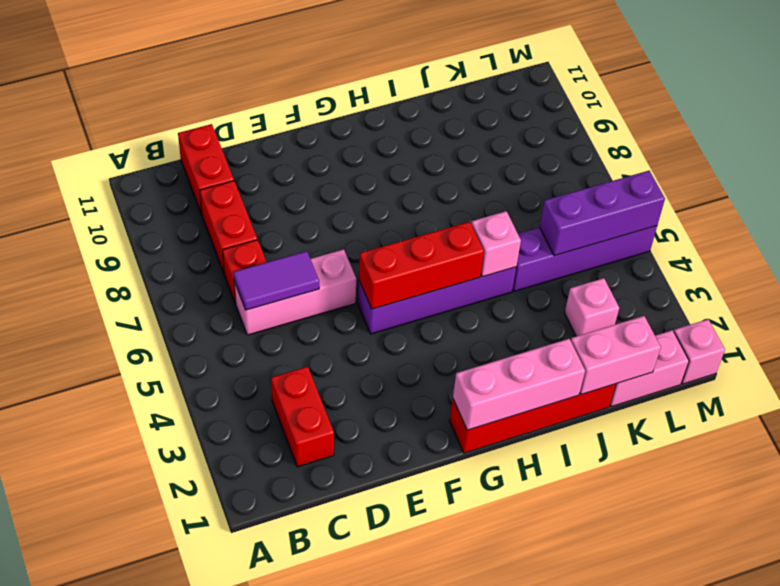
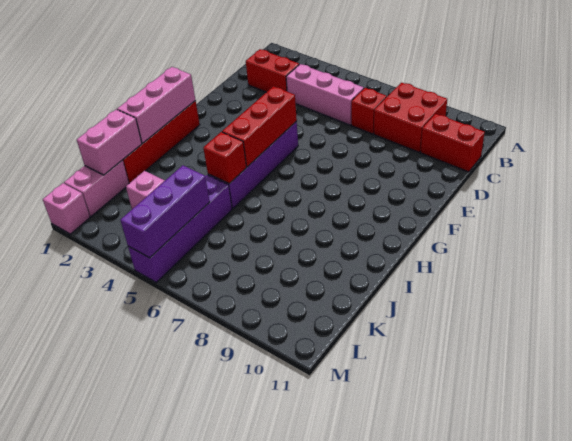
pink 1x3 brick [234,249,356,335] -> pink 1x3 brick turned to [286,64,364,125]
purple 1x2 tile [234,251,319,310] -> none
red 1x2 brick [200,181,257,272] -> red 2x2 brick [374,83,447,152]
pink 1x1 brick [471,211,521,277] -> red 1x1 brick [203,132,246,184]

